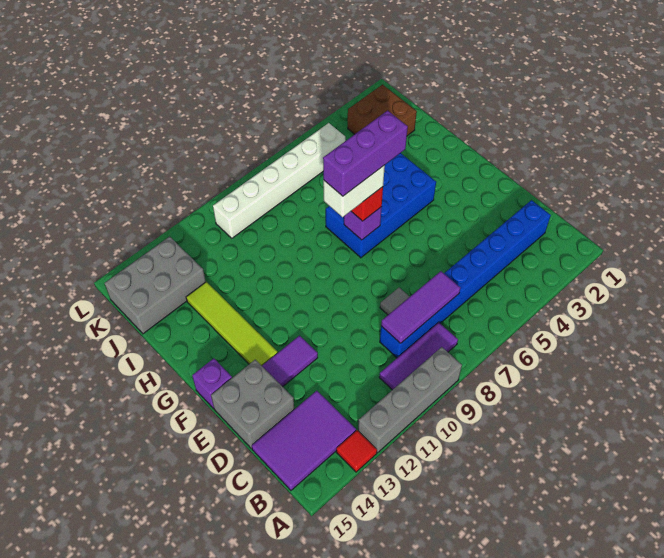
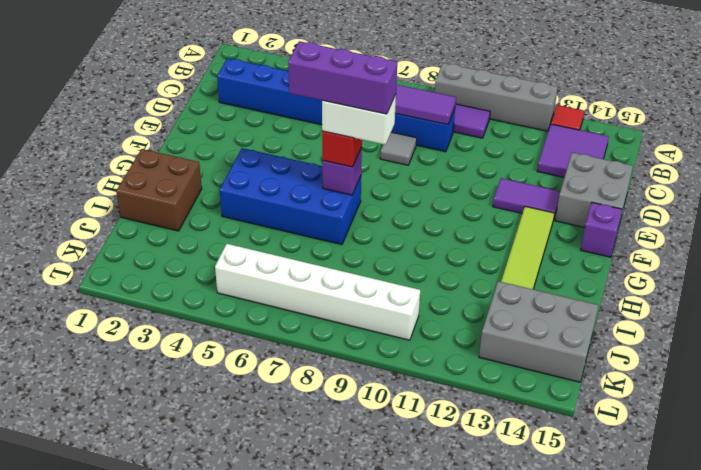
purple 2x3 tile [252,391,356,490] -> purple 2x2 tile [537,124,609,177]
brown 2x2 brick [348,85,417,136] -> brown 2x2 brick moved to [116,149,202,231]

